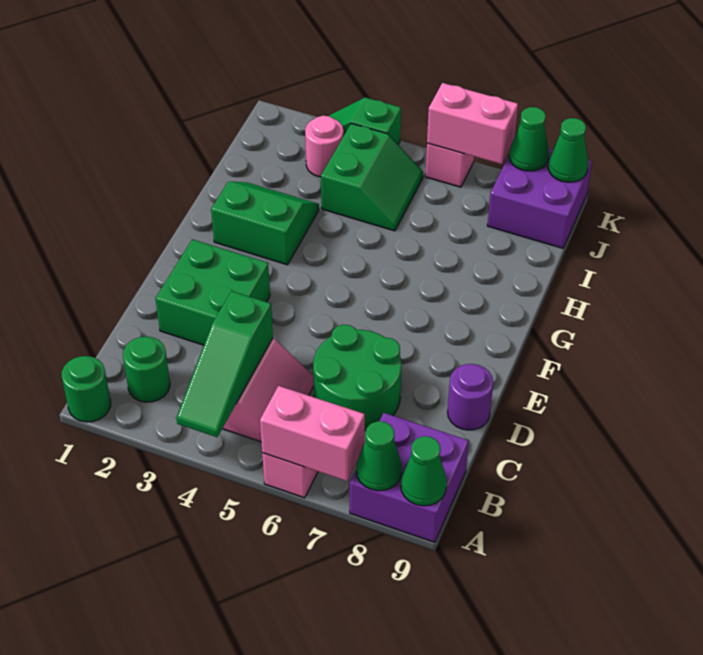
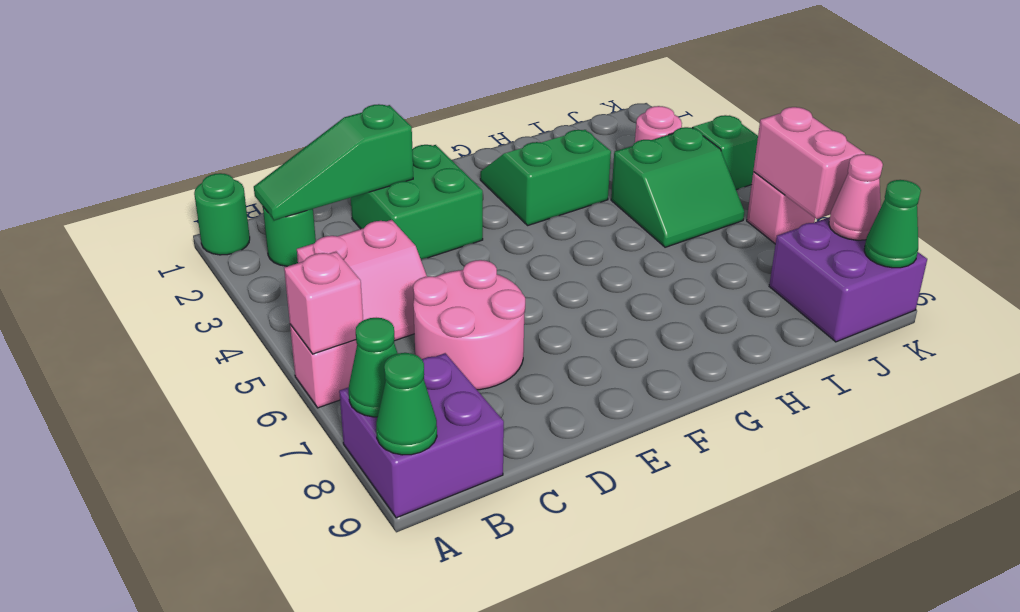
green 1x3 slope [176,291,273,437] -> green 1x3 slope moved to [254,104,413,220]
pink 1x2 brick [260,386,365,481] -> pink 1x1 brick [284,252,363,354]
green 2x2 round brick [313,325,401,430] -> pink 2x2 round brick [413,260,525,390]
purple 1x1 round brick [448,364,493,430] -> none
green 2x2 slope [211,182,319,265] -> green 2x2 slope turned to [480,130,611,225]
green 1x1 cone [509,107,549,171] -> pink 1x1 cone [829,154,883,240]

